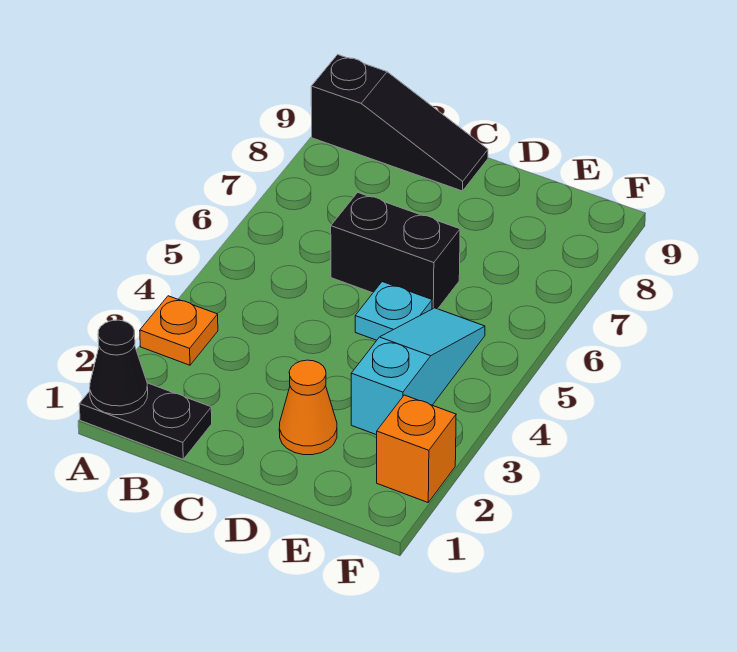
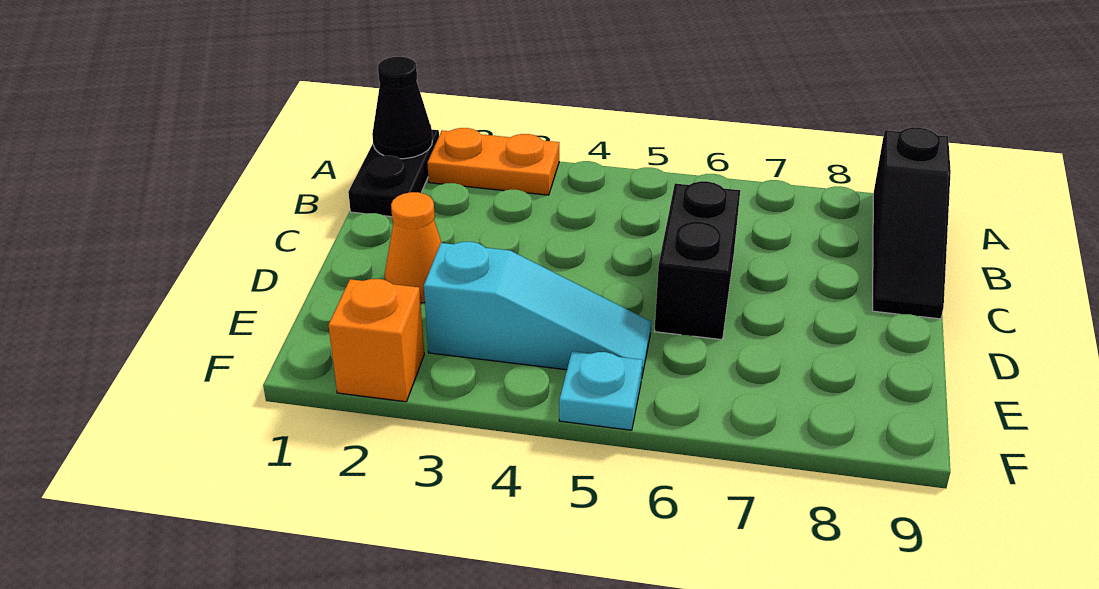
orange 1x1 plate [140,296,218,365] -> orange 1x2 plate [427,128,559,195]
cyan 1x1 plate [355,282,432,340] -> cyan 1x1 plate moved to [559,351,643,430]

